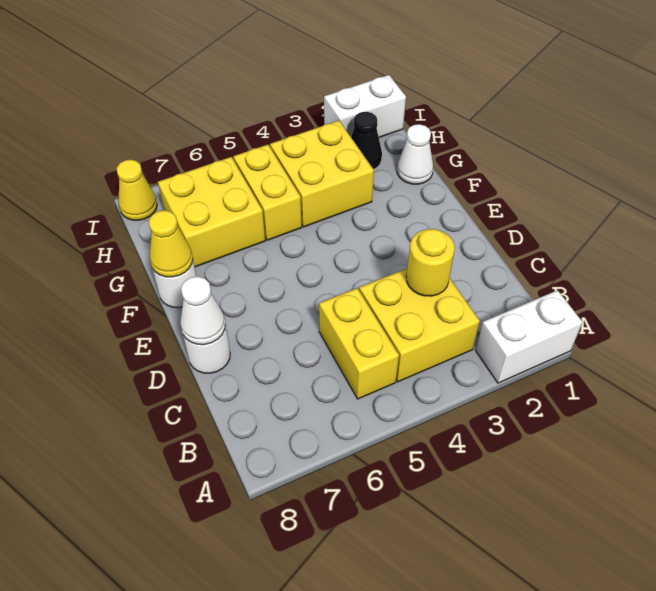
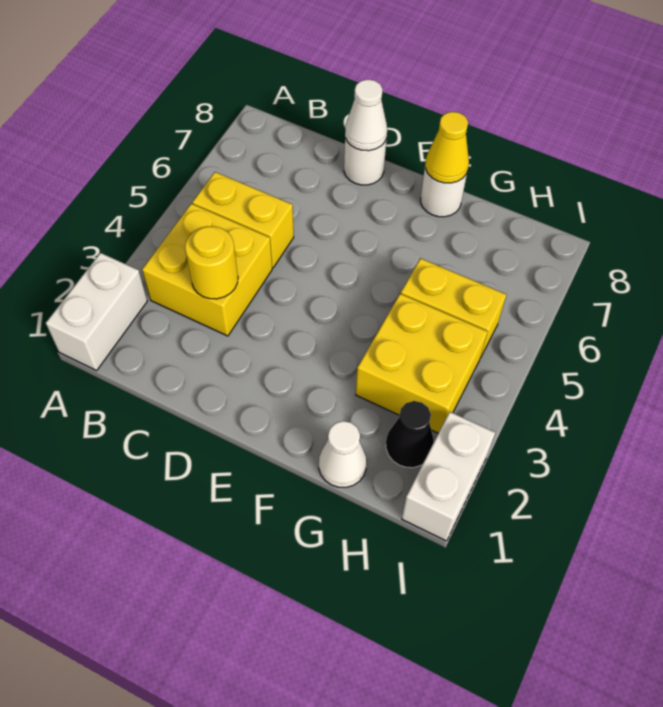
yellow 2x2 brick [158,157,265,267] -> none
yellow 1x1 cone [117,160,157,220] -> none

